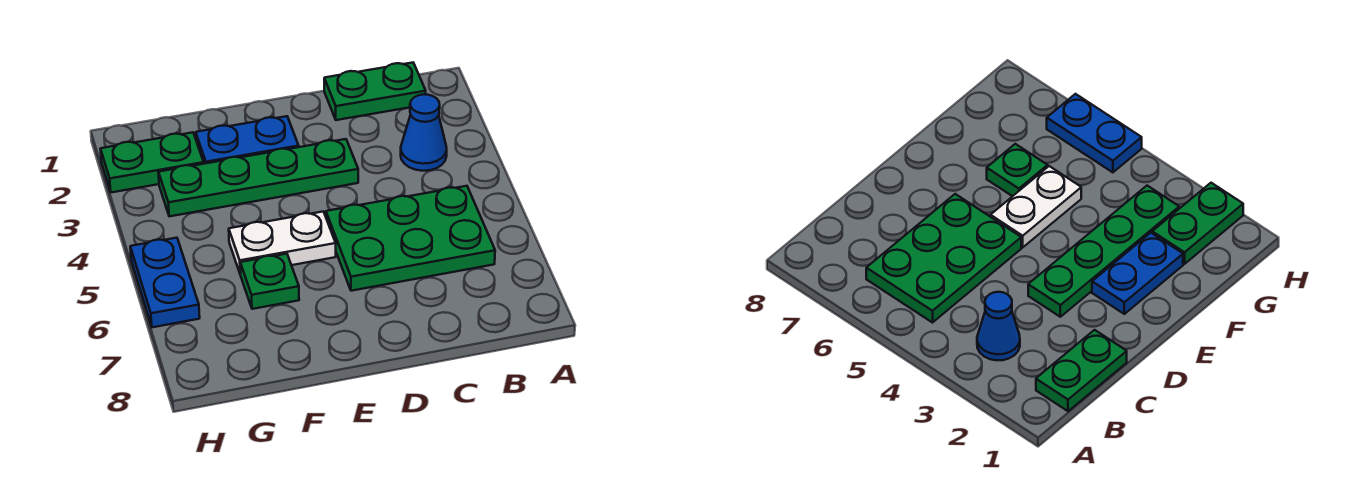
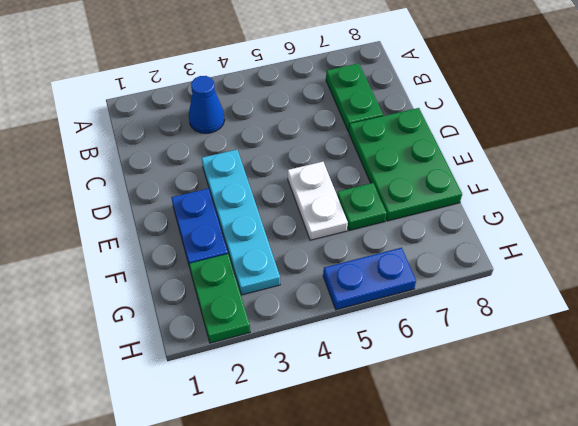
green 1x2 plate [324,63,426,120] -> green 1x2 plate moved to [326,63,383,132]
green 2x3 plate [326,186,495,291] -> green 2x3 plate moved to [349,108,462,221]
green 1x4 plate [158,139,358,216] -> cyan 1x4 plate [202,150,280,295]

